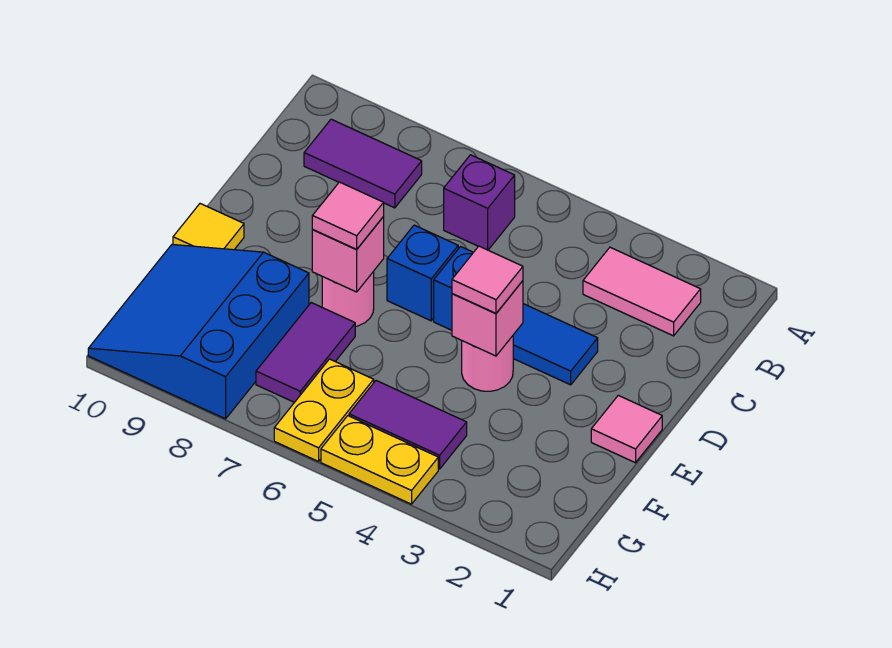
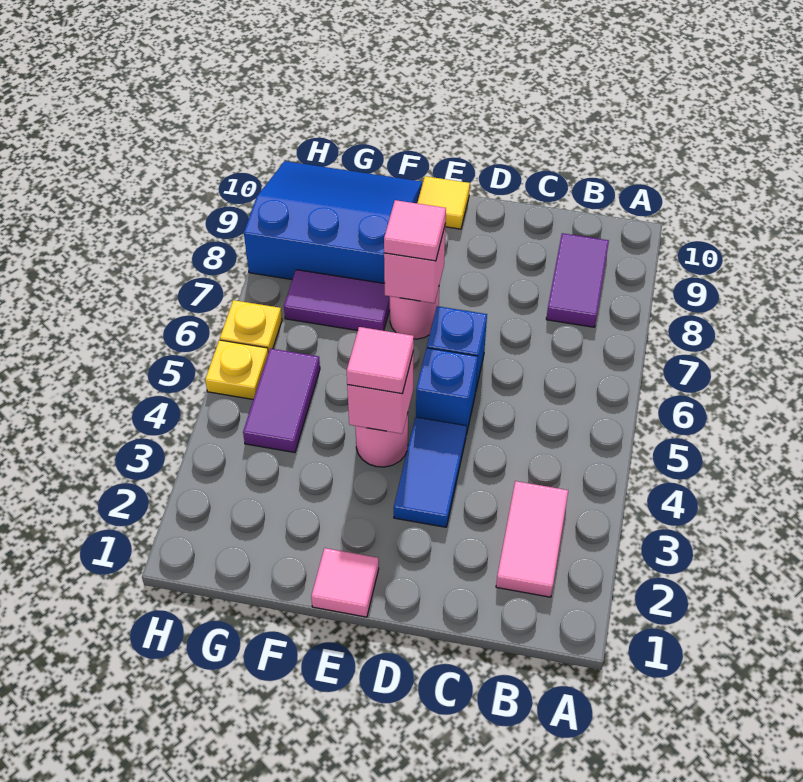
purple 1x1 brick [444,155,515,250] -> none
yellow 1x2 plate [274,359,374,461] -> yellow 1x1 plate [220,300,282,353]
yellow 1x2 plate [321,416,438,504] -> yellow 1x1 plate [205,340,268,400]

